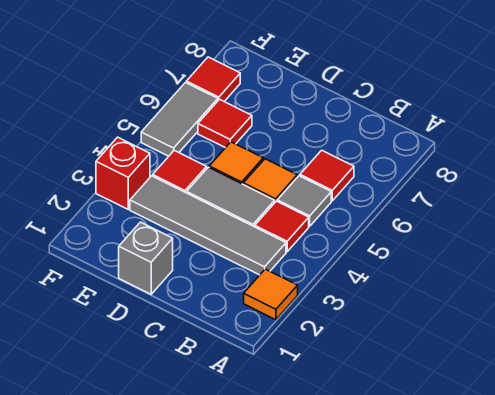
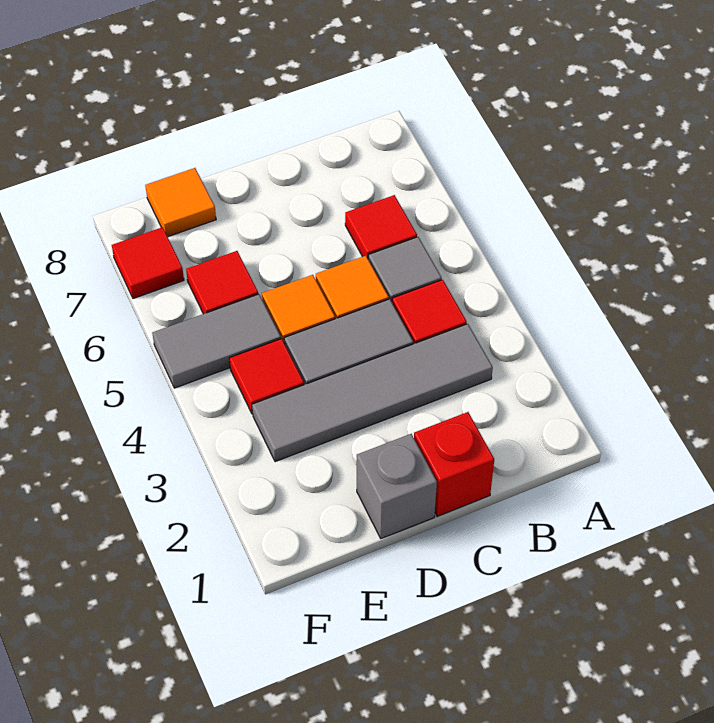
orange 1x1 tile [244,269,298,320] -> orange 1x1 tile moved to [145,168,216,237]
red 1x1 brick [96,137,150,209] -> red 1x1 brick moved to [414,412,494,516]
grey 1x2 tile [141,83,218,156] -> grey 1x2 tile turned to [152,294,281,388]

